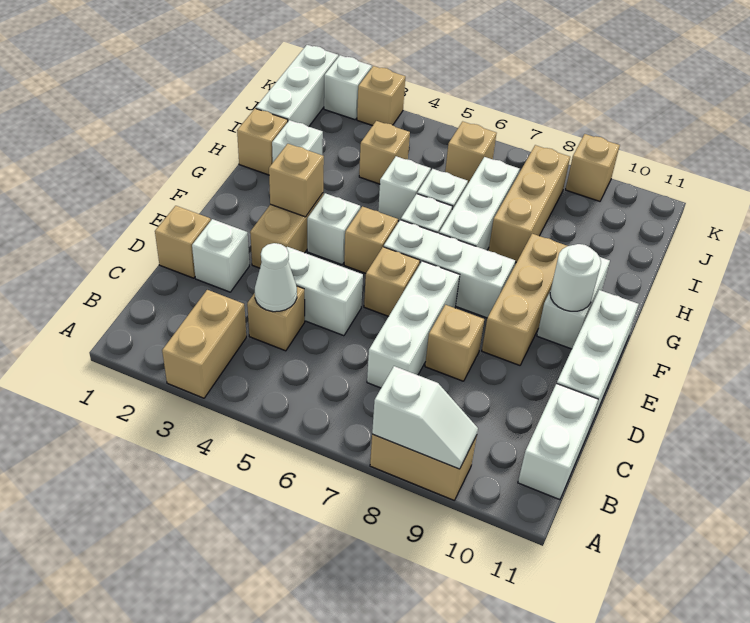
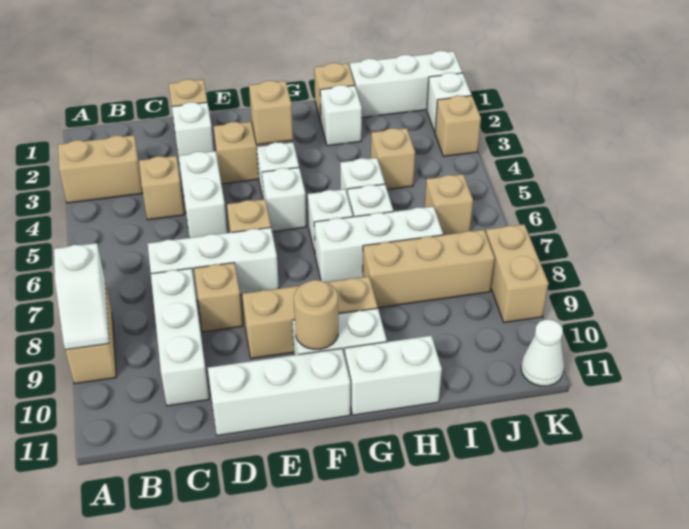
white 1x2 brick [518,383,598,500] -> white 1x2 brick moved to [345,336,442,415]
white 1x1 cone [255,243,297,312] -> white 1x1 cone moved to [521,319,564,386]
tan 1x1 brick [344,206,398,273] -> white 1x1 brick [262,167,307,232]
white 1x3 brick [384,220,515,318] -> white 1x3 brick moved to [151,268,209,406]
white 1x1 round brick [550,244,601,311] -> tan 1x1 round brick [294,280,338,349]
tan 1x1 brick [566,134,620,201] -> tan 1x2 brick [486,224,549,323]

